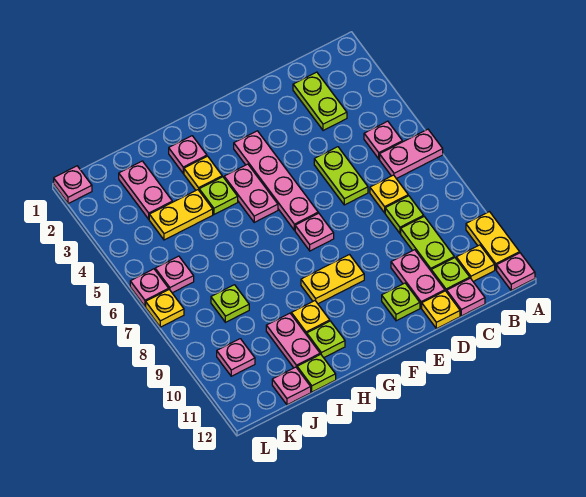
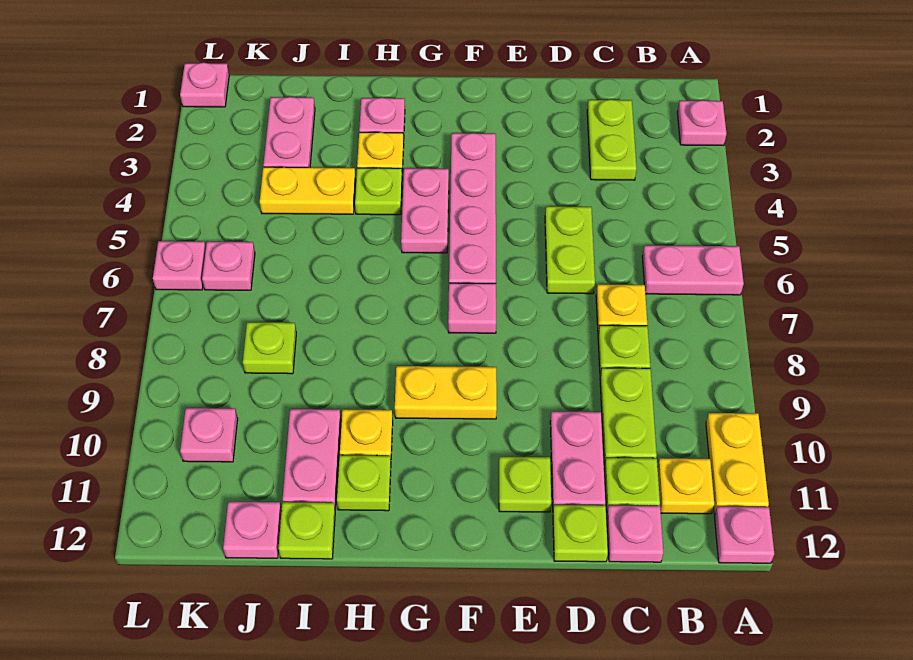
pink 1x1 plate [364,121,402,159] -> pink 1x1 plate moved to [677,100,727,146]
yellow 1x1 plate [422,291,460,329] -> lime 1x1 plate [553,505,608,562]
yellow 1x1 plate [146,290,184,327] -> none

